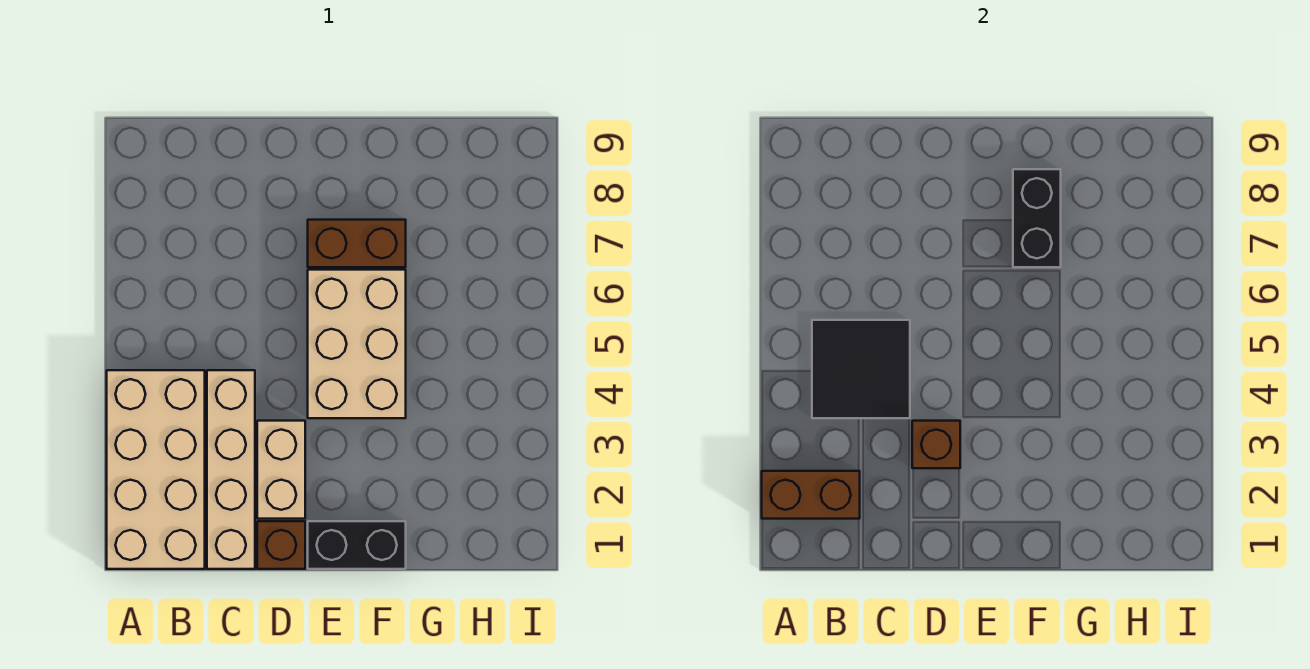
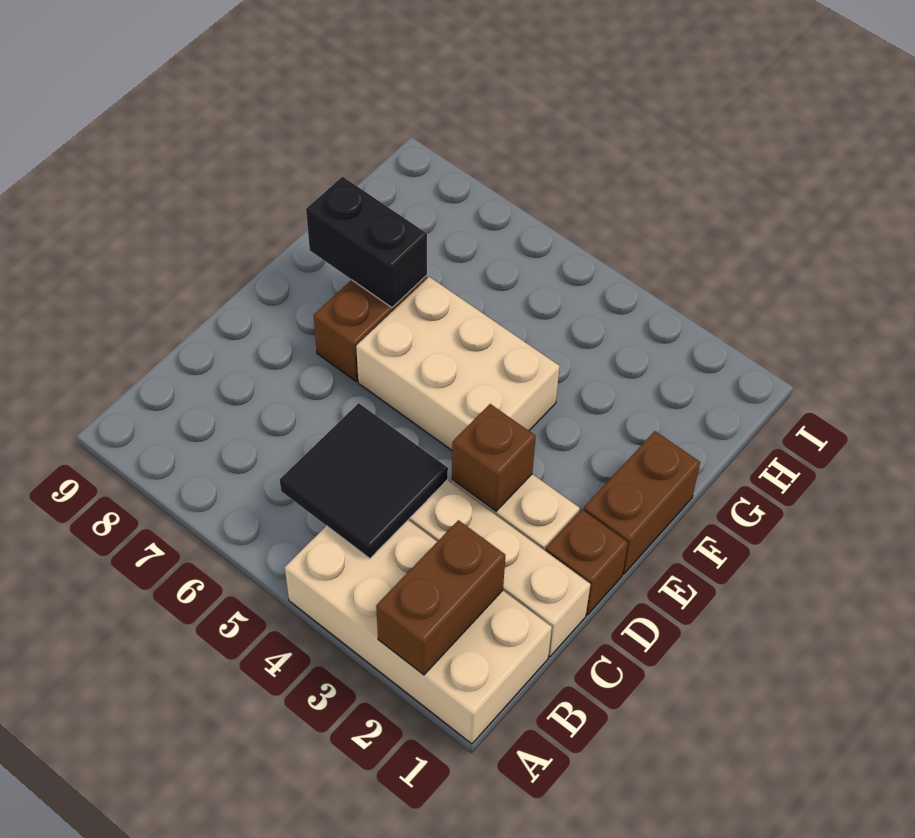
black 1x2 brick [308,521,406,569] -> brown 1x2 brick [584,431,700,574]

